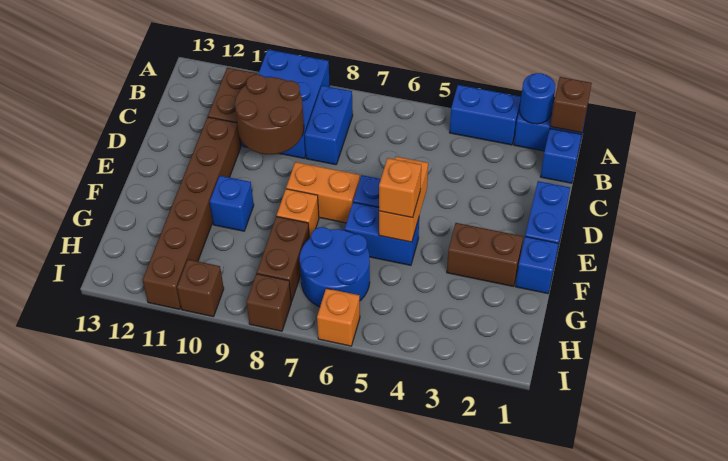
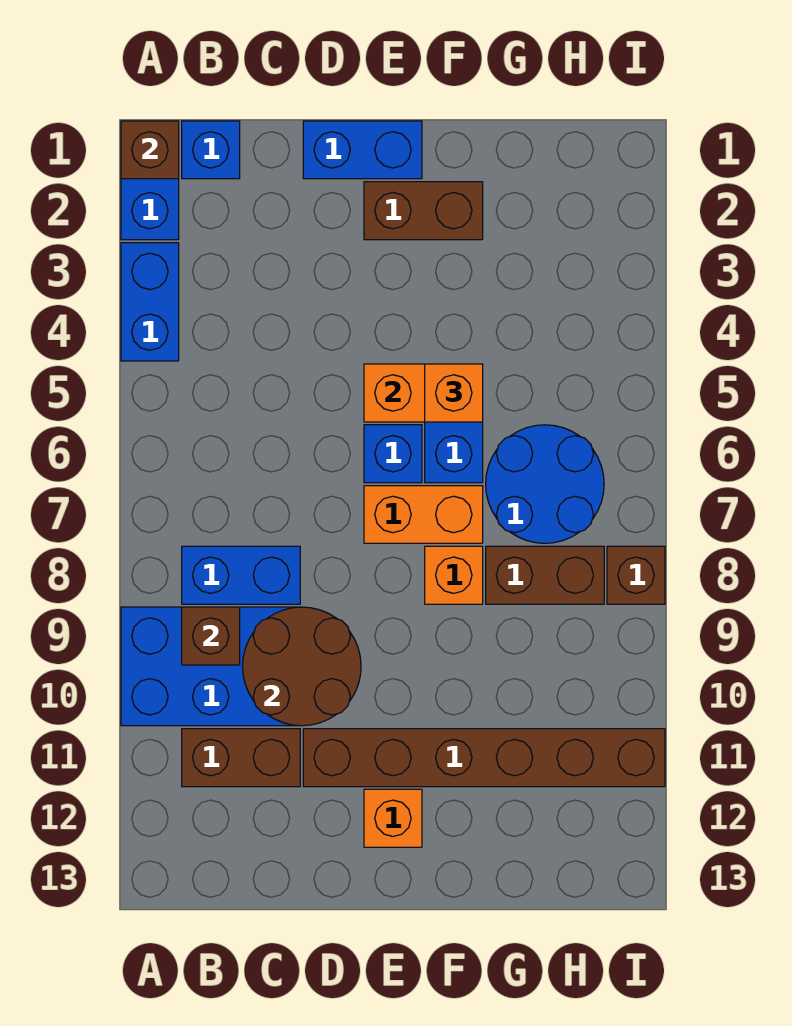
blue 1x1 round brick [520,73,555,124] -> none
orange 1x2 brick [286,162,360,223] -> orange 1x2 brick turned to [364,486,483,543]
blue 1x1 brick [516,237,558,294] -> none
brown 1x2 brick [447,223,523,286] -> brown 1x2 brick turned to [364,182,483,240]
blue 1x1 brick [210,176,254,231] -> none
orange 1x1 brick [317,288,360,346] -> orange 1x1 brick moved to [364,789,422,847]
brown 1x1 brick [177,260,224,317] -> brown 1x1 brick moved to [182,607,240,665]

